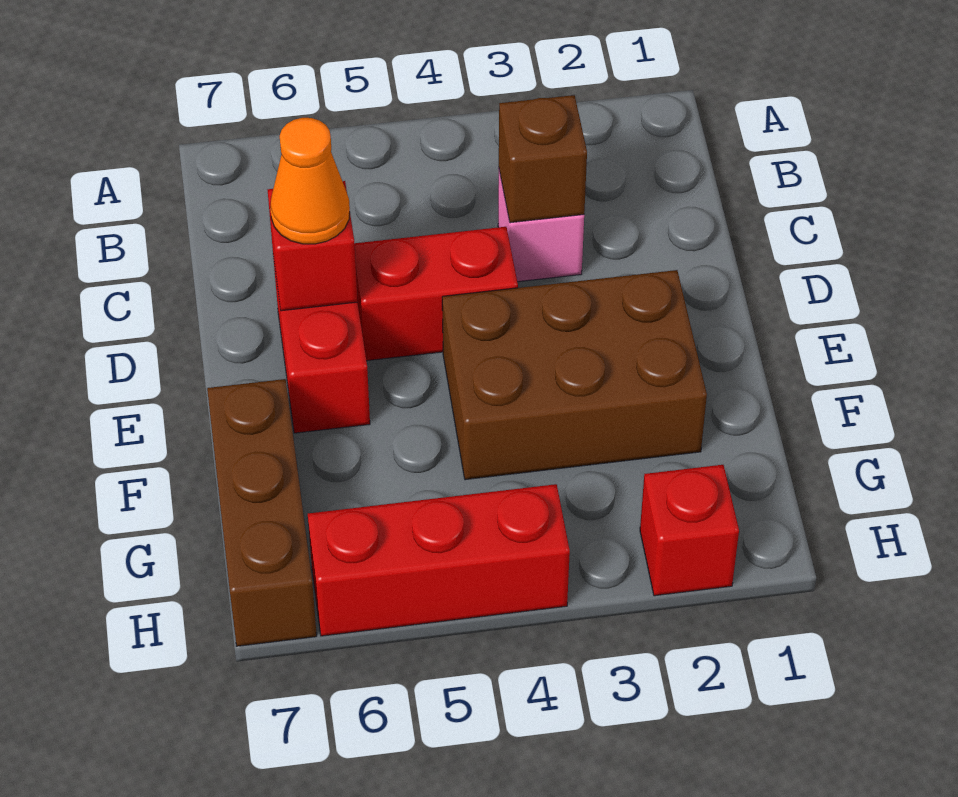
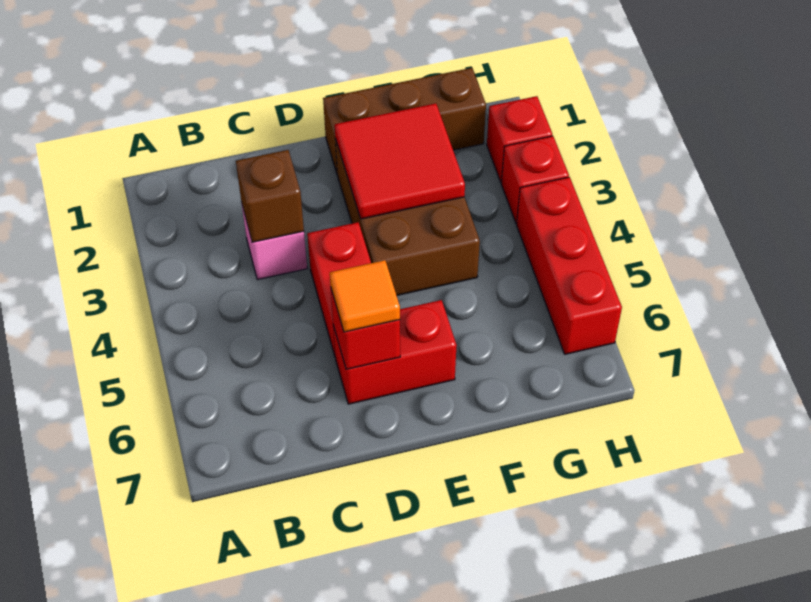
orange 1x1 cone [270,118,350,244] -> orange 1x1 tile [330,260,400,332]
none -> red 2x2 tile [335,103,465,219]
brown 1x3 brick [207,379,317,646] -> brown 1x3 brick moved to [323,68,486,173]
none -> red 1x1 brick [501,136,569,223]

